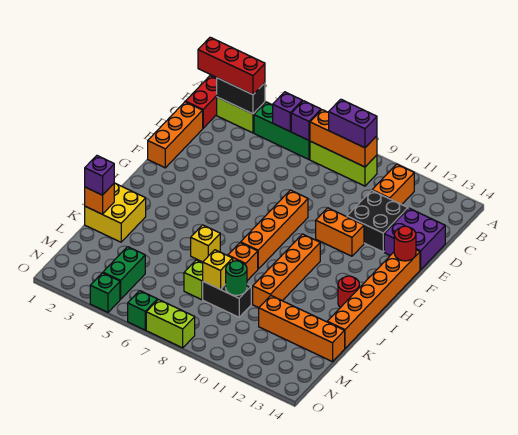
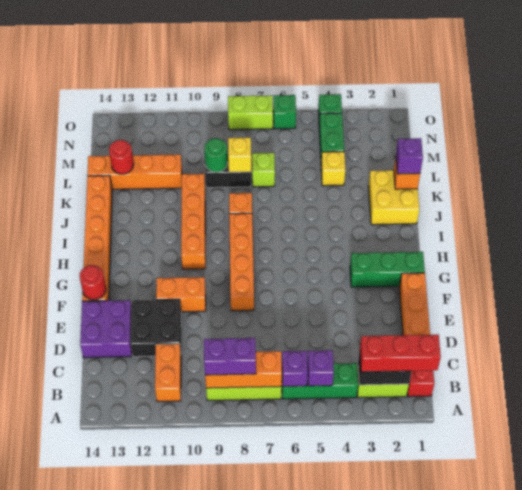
none -> green 1x3 brick [350,252,425,287]
red 1x1 round brick [338,276,359,308] -> red 1x1 round brick moved to [109,140,134,174]
yellow 1x1 brick [191,225,220,262] -> yellow 1x1 brick moved to [321,152,345,186]

